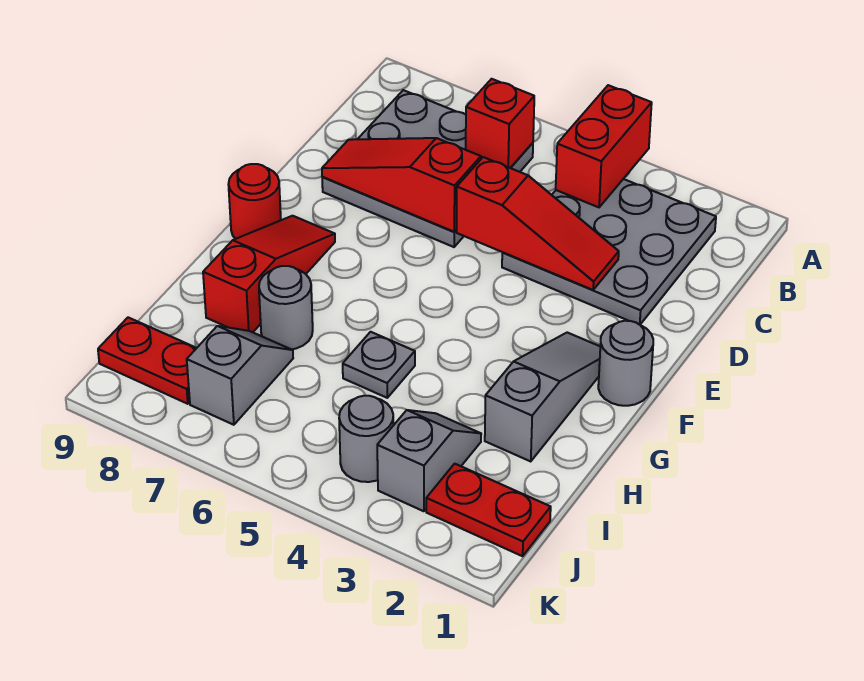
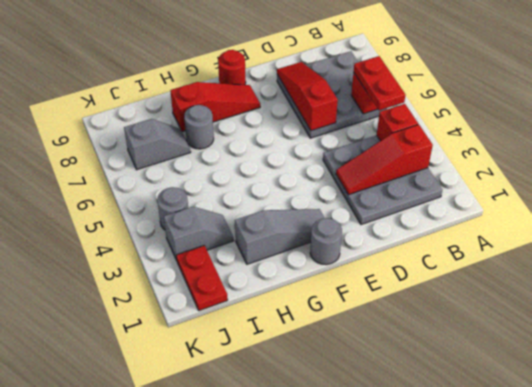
red 1x2 brick [556,85,652,207] -> red 1x1 brick [377,104,418,141]
red 1x3 slope [457,157,619,290] -> red 1x3 slope turned to [336,125,433,195]
grey 1x1 plate [343,332,415,398] -> none
red 1x2 plate [98,317,196,404] -> red 1x2 plate moved to [354,56,406,110]

